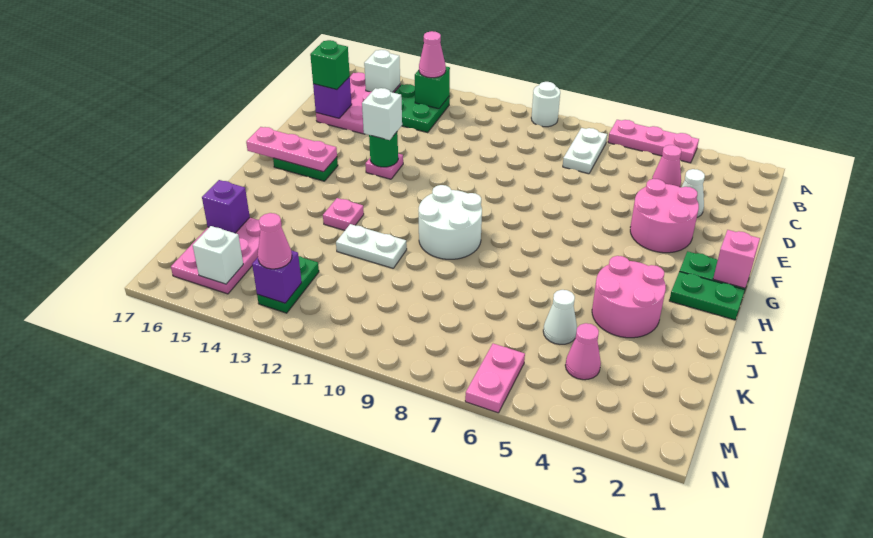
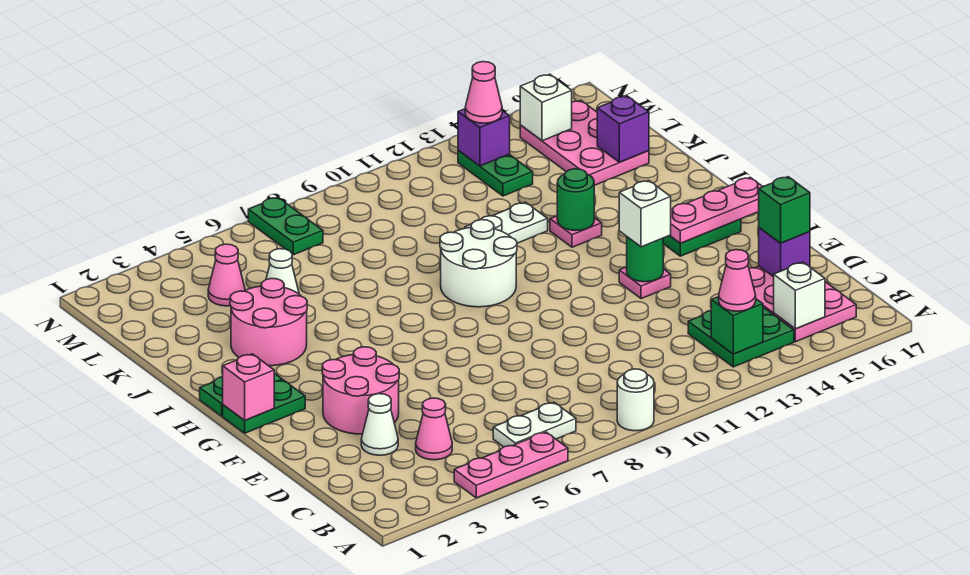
white 1x2 plate [563,128,607,174] -> white 1x2 plate turned to [493,402,576,447]
none -> green 1x1 round brick [557,169,594,230]
pink 1x2 plate [465,344,525,413] -> none
none -> green 1x2 plate [248,197,323,255]

